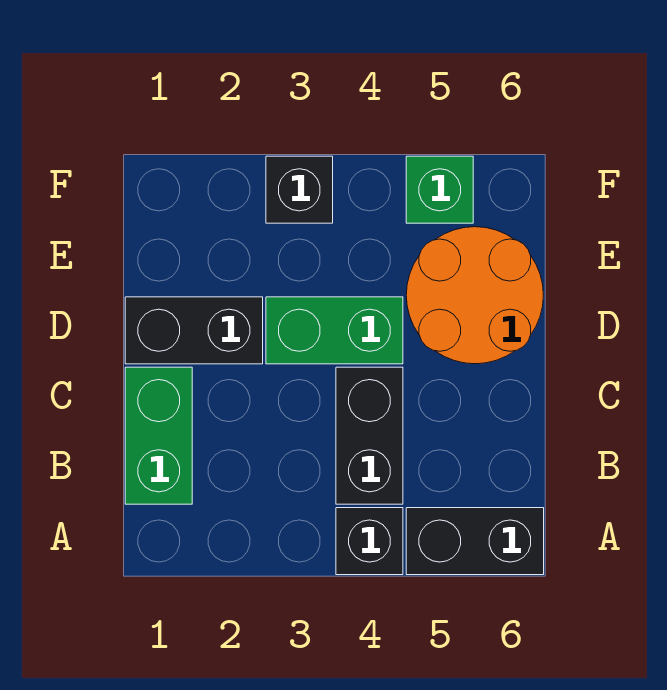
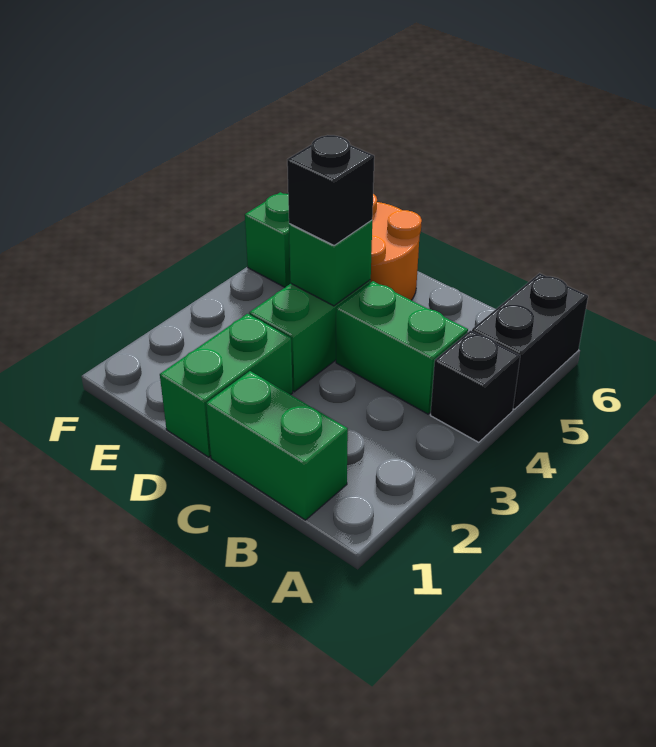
black 1x2 brick [336,367,403,504] -> green 1x2 brick [336,281,468,414]
black 1x2 brick [125,297,263,364] -> green 1x2 brick [160,314,293,457]
none -> green 1x1 brick [289,220,372,306]
black 1x1 brick [266,156,333,223] -> black 1x1 brick moved to [287,135,374,245]

